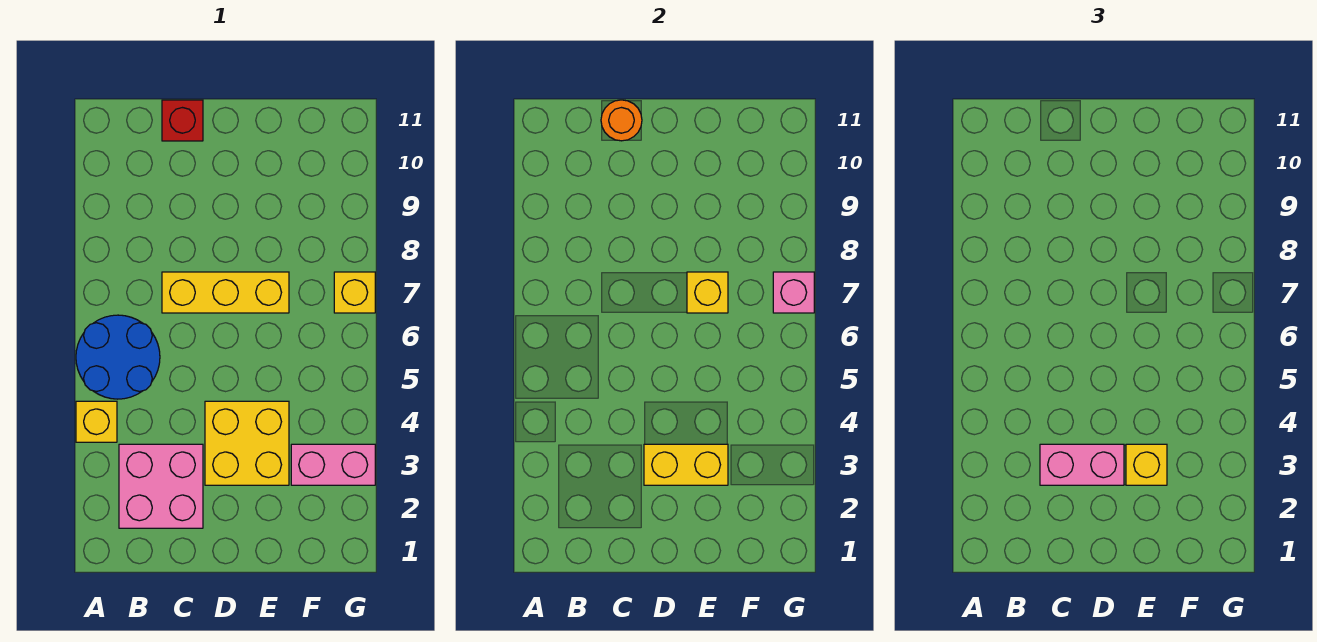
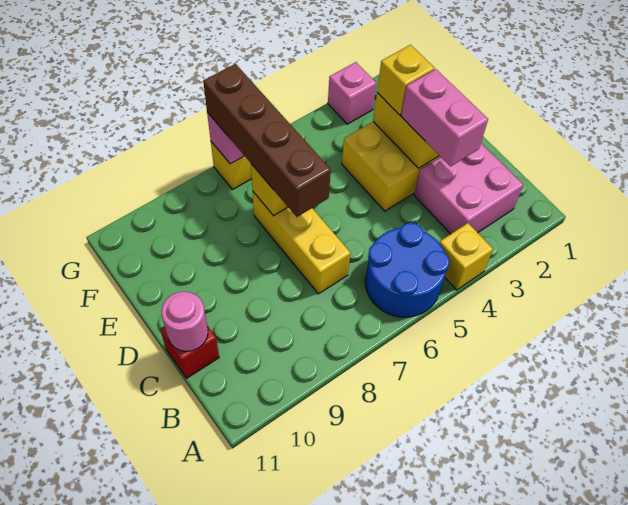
orange 1x1 round brick [601,100,642,141] -> pink 1x1 round brick [161,291,208,351]
none -> brown 1x4 brick [203,64,331,217]
pink 1x2 brick [291,444,375,485] -> pink 1x1 brick [328,62,376,124]

